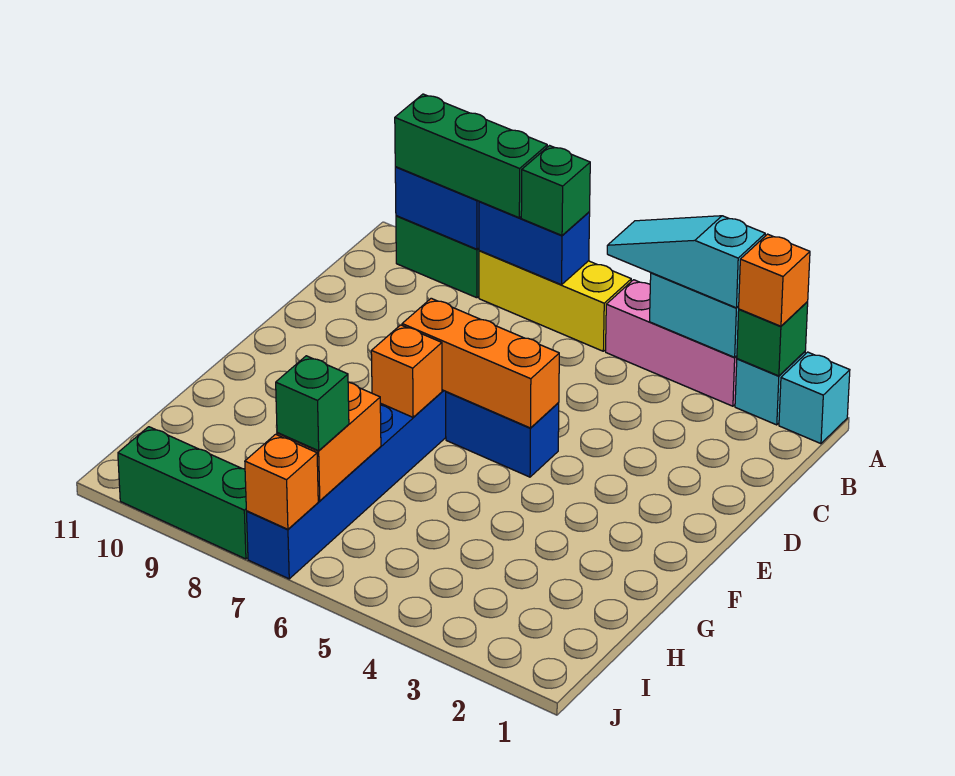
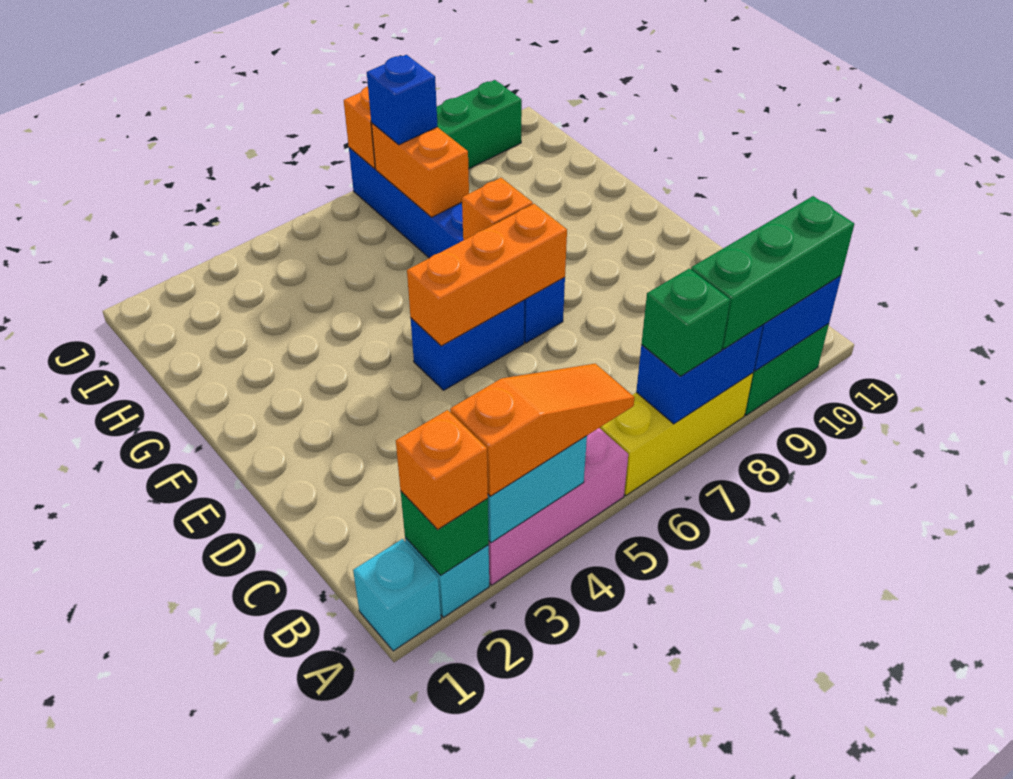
cyan 1x3 slope [607,216,765,308] -> orange 1x3 slope [450,364,635,496]
green 1x1 brick [276,356,349,451] -> blue 1x1 brick [367,55,438,145]

